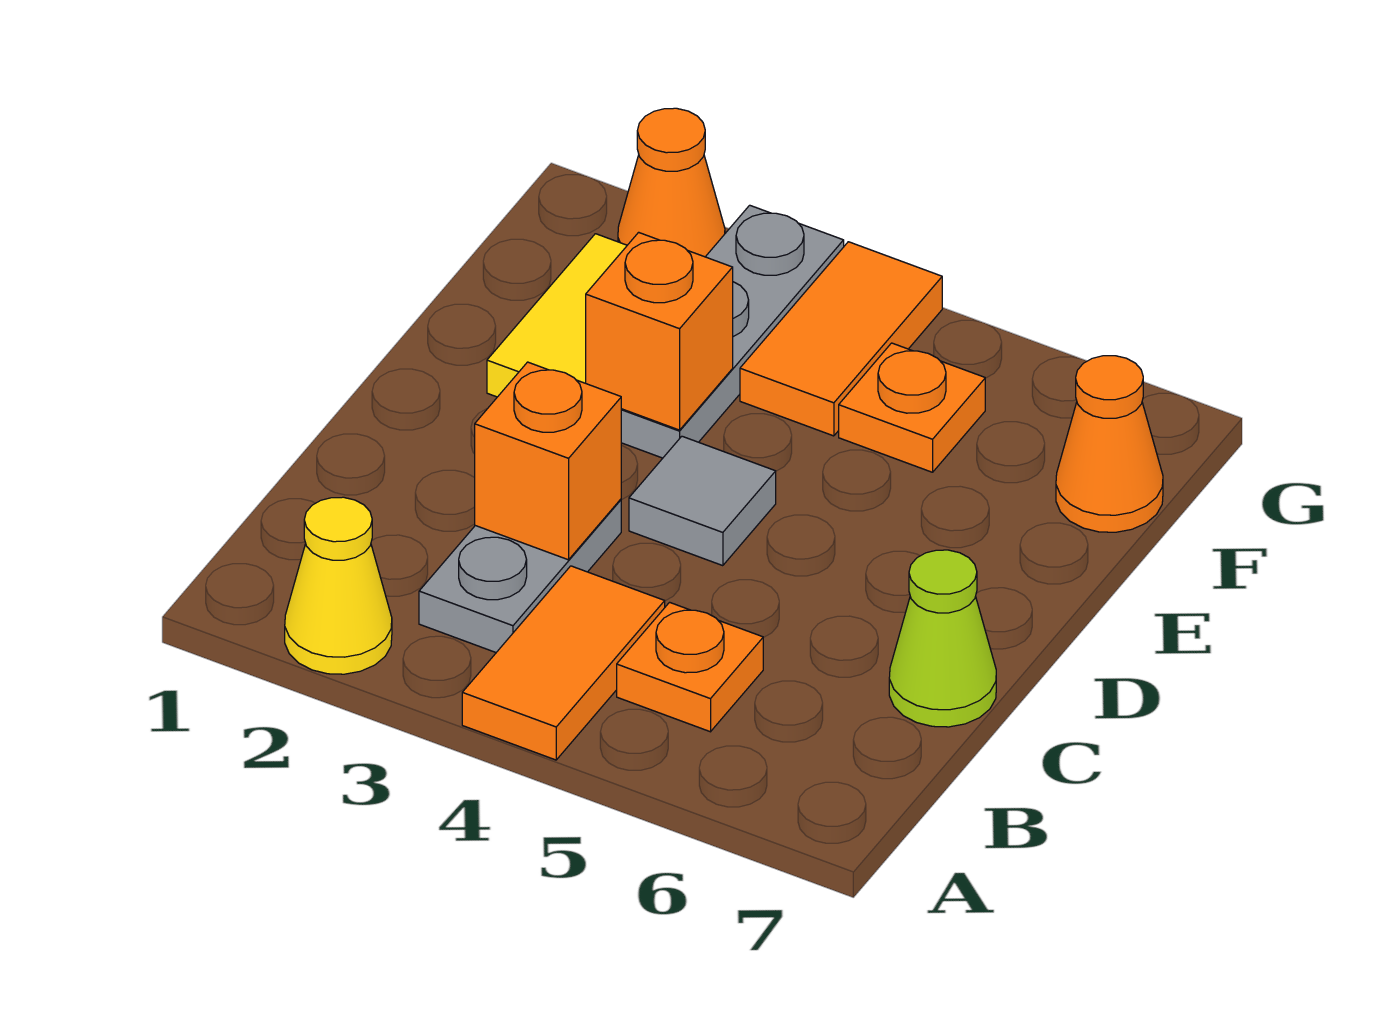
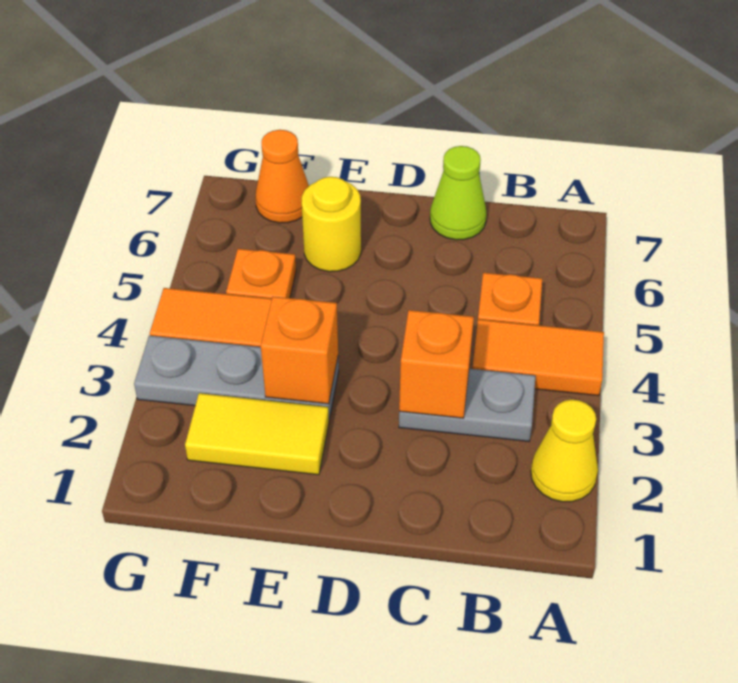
grey 1x1 tile [629,436,776,566] -> none
none -> yellow 1x1 round brick [302,177,361,272]
orange 1x1 cone [618,108,725,257] -> none

